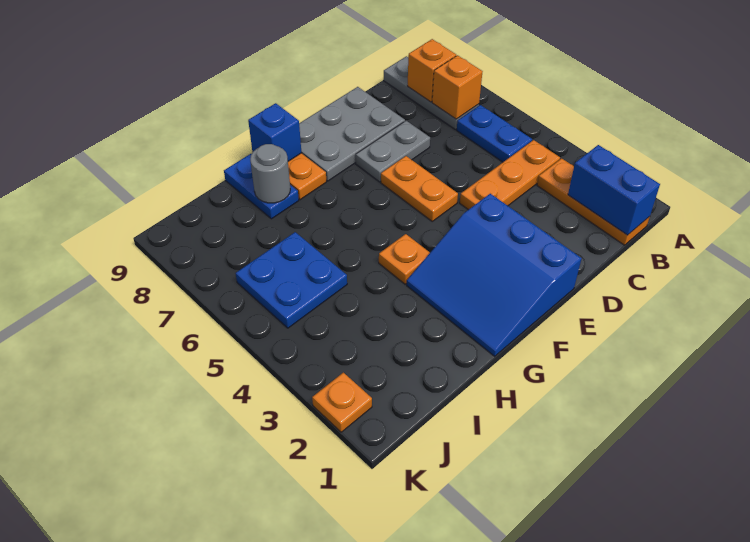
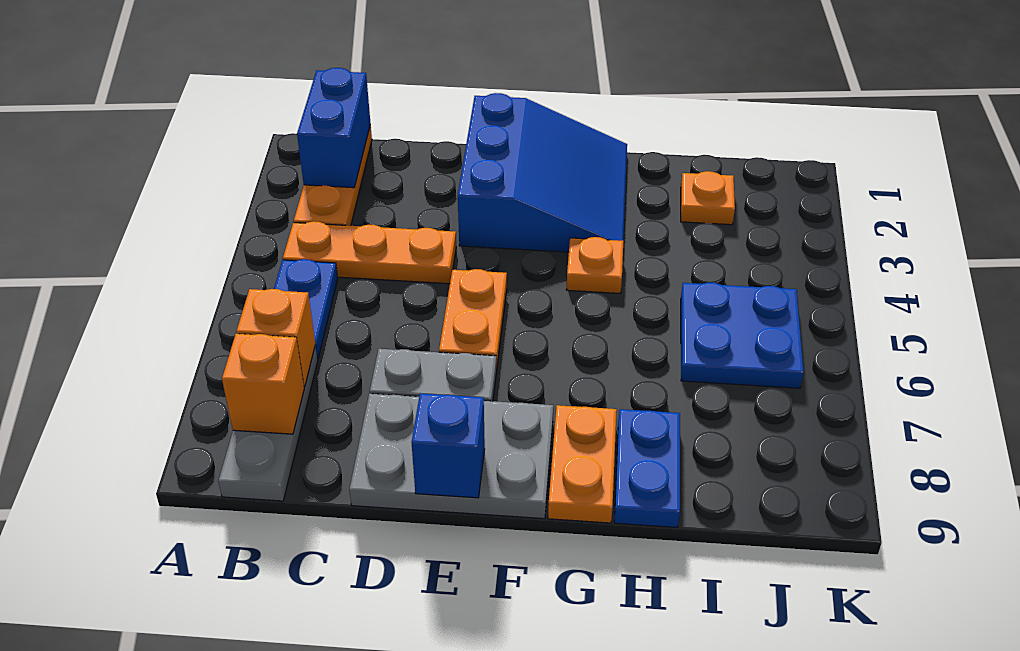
blue 1x1 brick [248,103,301,161] -> blue 1x1 brick moved to [412,393,485,498]
grey 1x1 round brick [250,144,290,203] -> none
orange 1x1 plate [312,373,372,432] -> orange 1x1 plate moved to [681,171,735,225]

